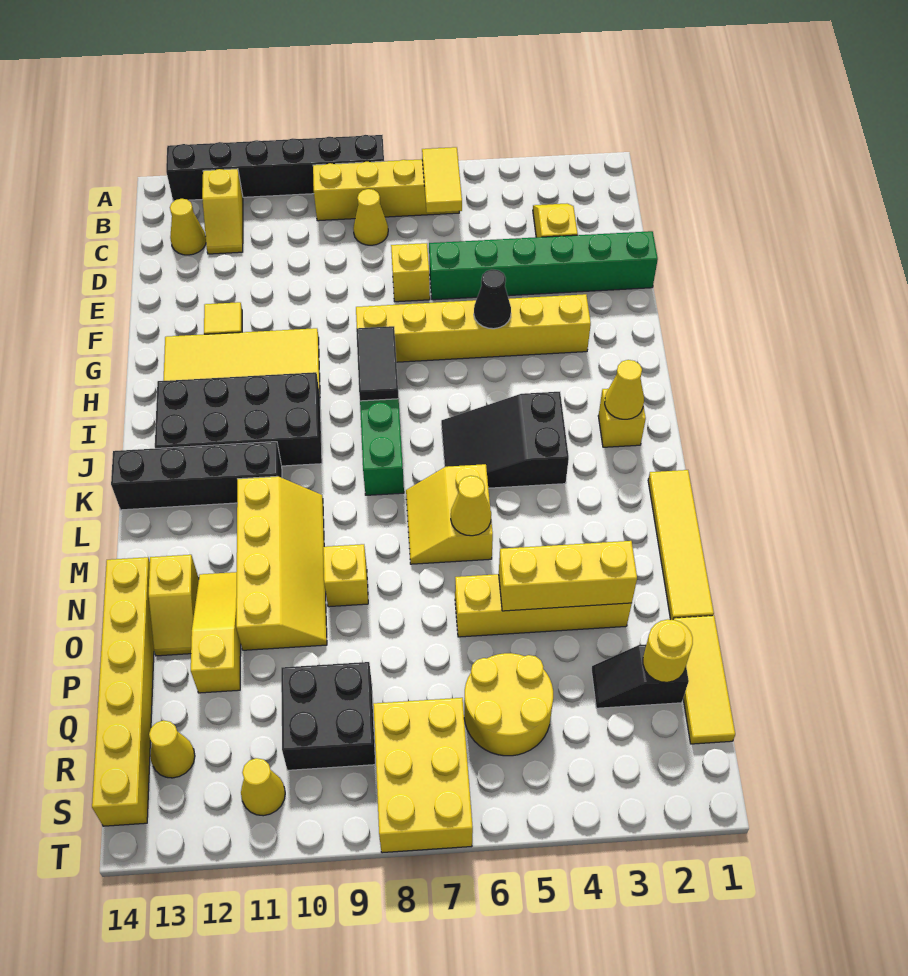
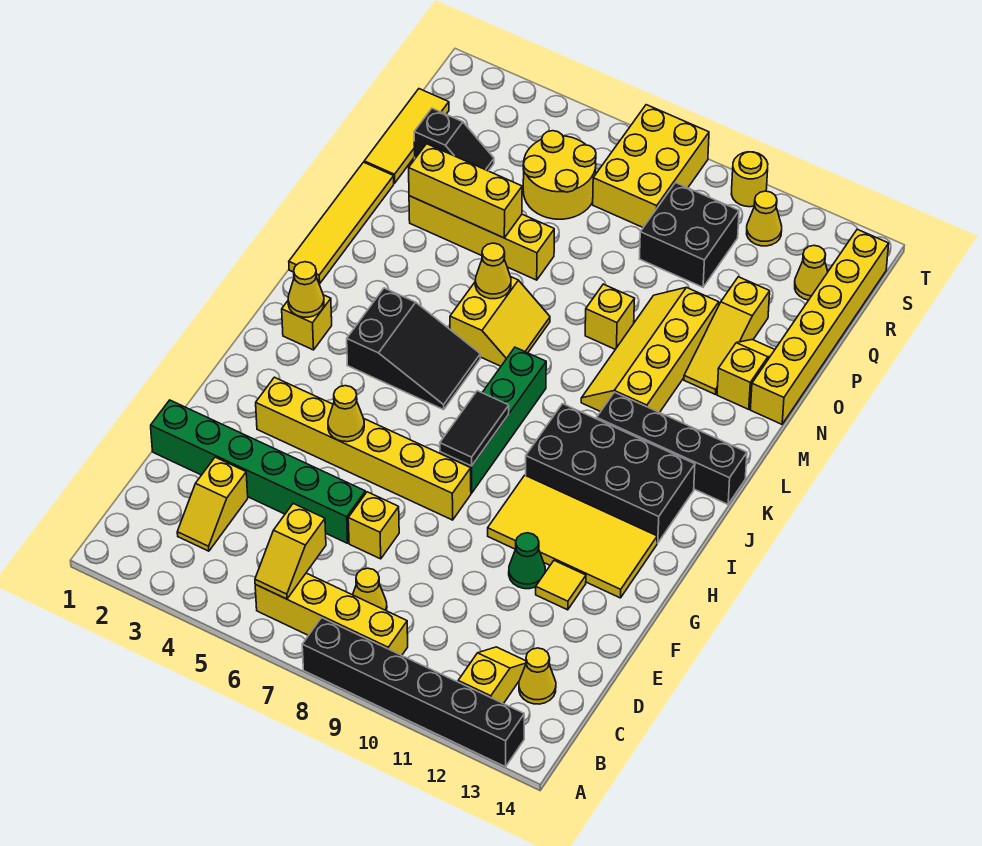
yellow 1x2 tile [422,147,462,213] -> yellow 1x2 slope [255,504,326,599]
none -> green 1x1 cone [509,533,545,589]
black 1x1 cone [474,269,511,329] -> yellow 1x1 cone [328,386,364,442]
yellow 1x1 round brick [643,619,693,682] -> yellow 1x1 round brick moved to [731,152,768,207]

